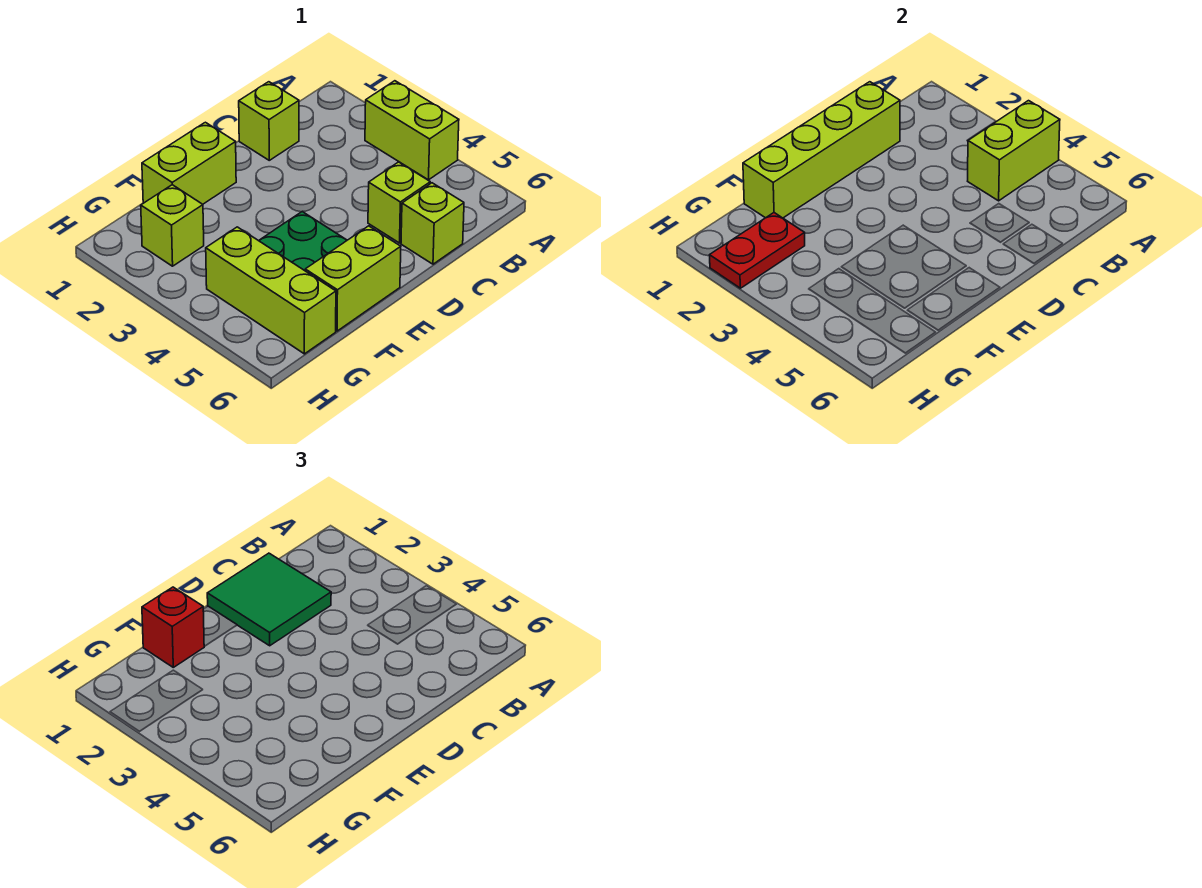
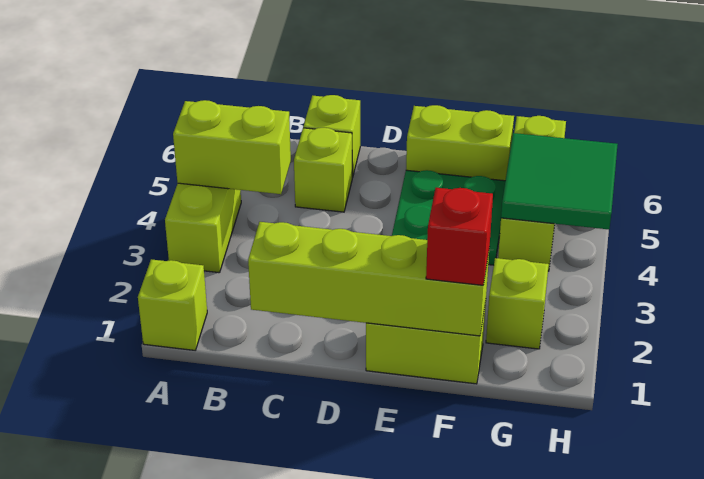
lime 1x1 brick [239,82,299,160] -> lime 1x1 brick moved to [138,259,207,350]
green 2x2 tile [207,553,331,646] -> green 2x2 tile moved to [501,133,618,229]
red 1x2 plate [710,213,805,288] -> none

